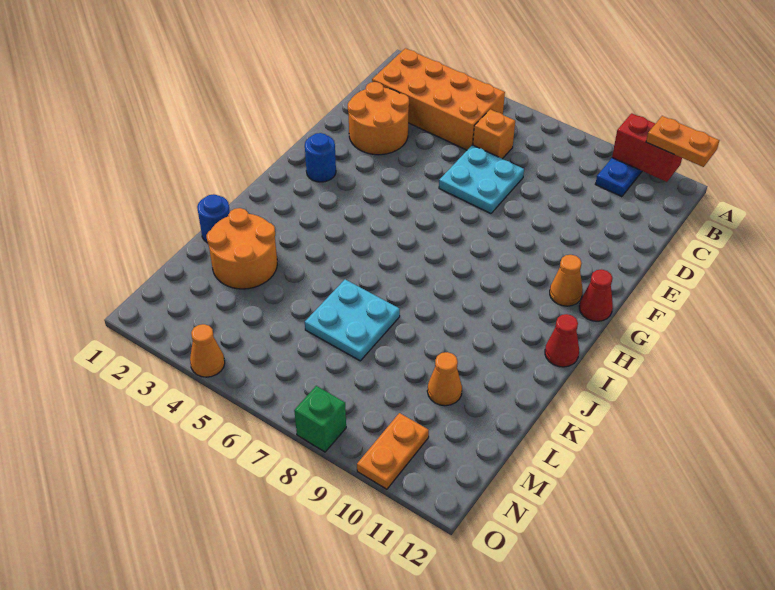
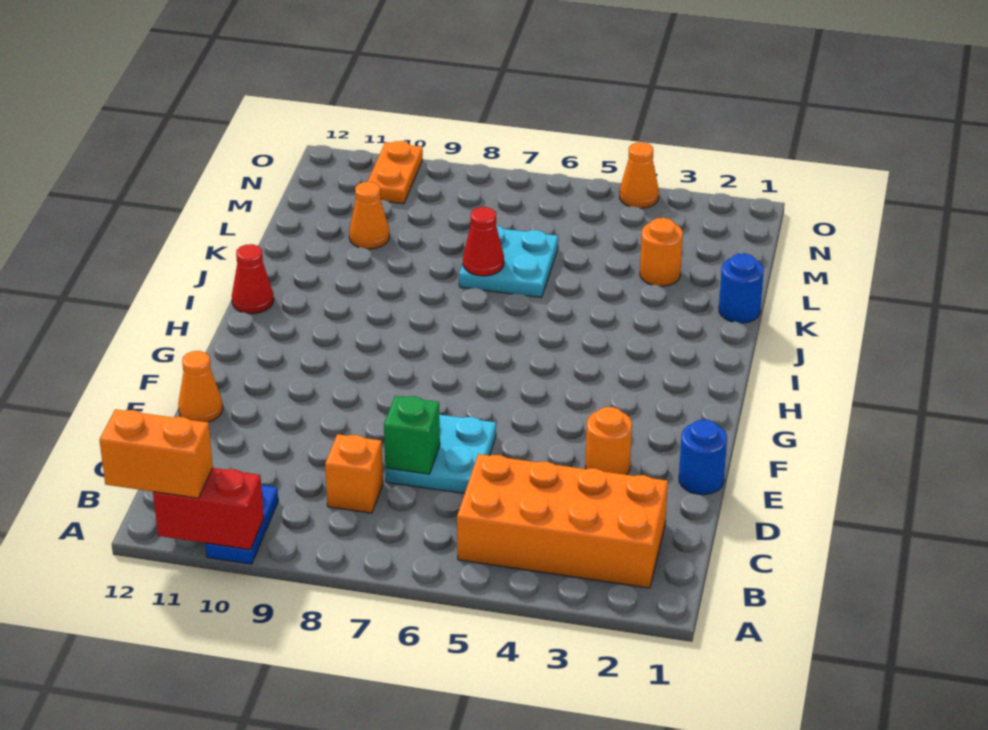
orange 1x2 plate [646,116,719,167] -> orange 1x2 brick [99,409,213,498]
orange 1x1 brick [473,109,515,159] -> orange 1x1 brick moved to [325,434,383,513]
orange 2x2 round brick [348,82,409,155] -> orange 1x1 round brick [586,407,632,475]
blue 1x1 round brick [305,133,336,182] -> blue 1x1 round brick moved to [679,420,727,495]
orange 1x1 cone [550,255,583,306] -> orange 1x1 cone moved to [178,351,223,423]
red 1x1 cone [579,269,613,321] -> red 1x1 cone moved to [463,207,504,276]
orange 2x2 round brick [206,208,277,289] -> orange 1x1 round brick [640,218,683,286]
green 1x1 brick [294,386,346,452] -> green 1x1 brick moved to [384,396,440,474]

